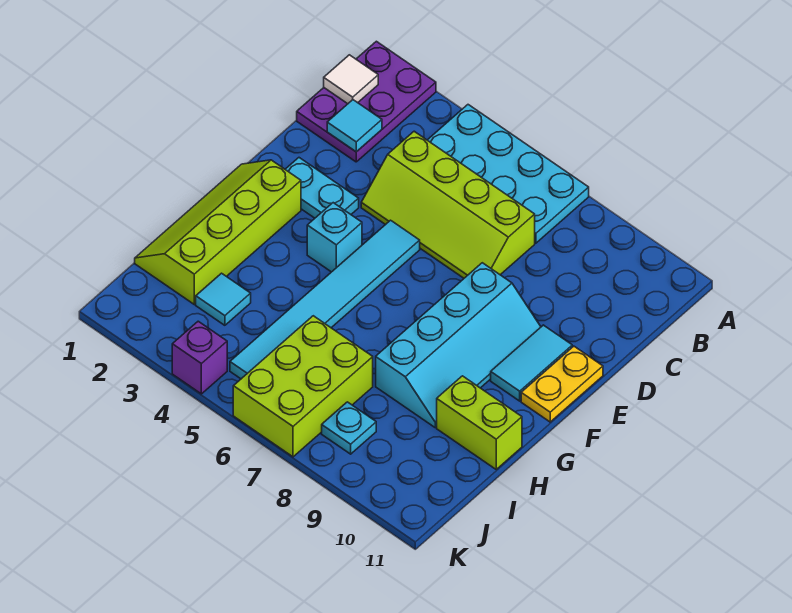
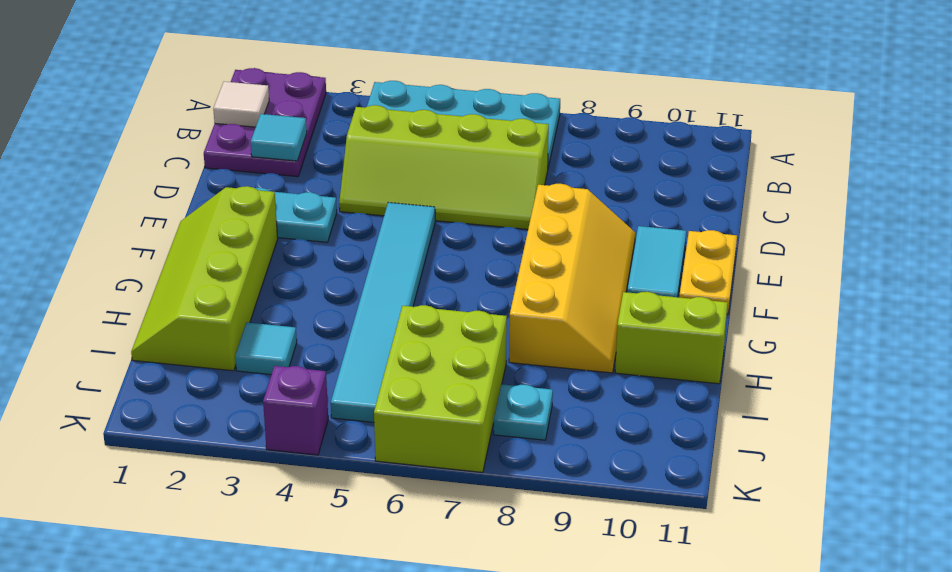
cyan 2x4 slope [376,263,541,427] -> yellow 2x4 slope [509,184,635,373]
cyan 1x1 brick [307,203,362,272] -> none

